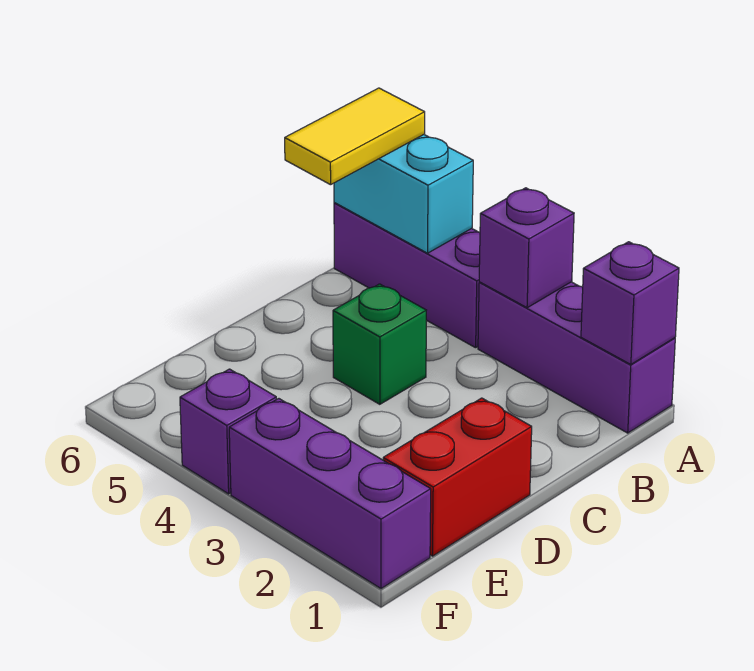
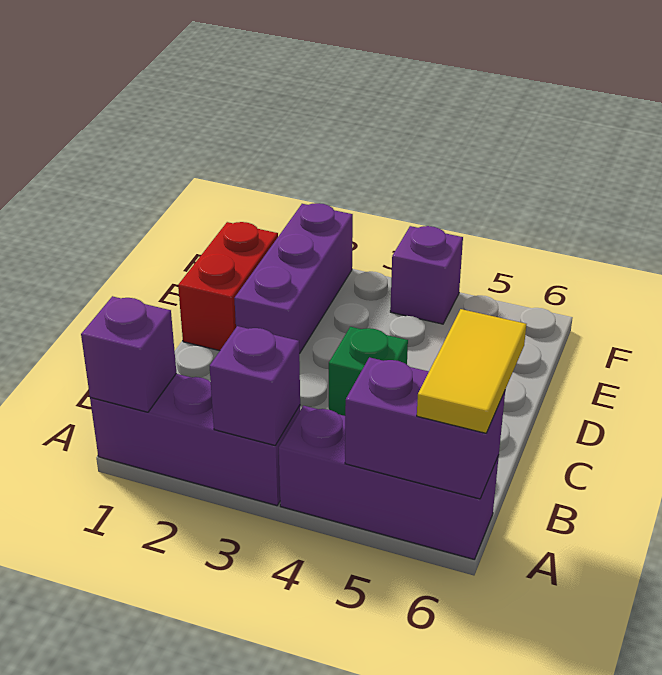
cyan 1x2 brick [334,135,473,253] -> purple 1x2 brick [345,357,505,499]
purple 1x3 brick [229,399,431,589] -> purple 1x3 brick turned to [234,203,353,354]

